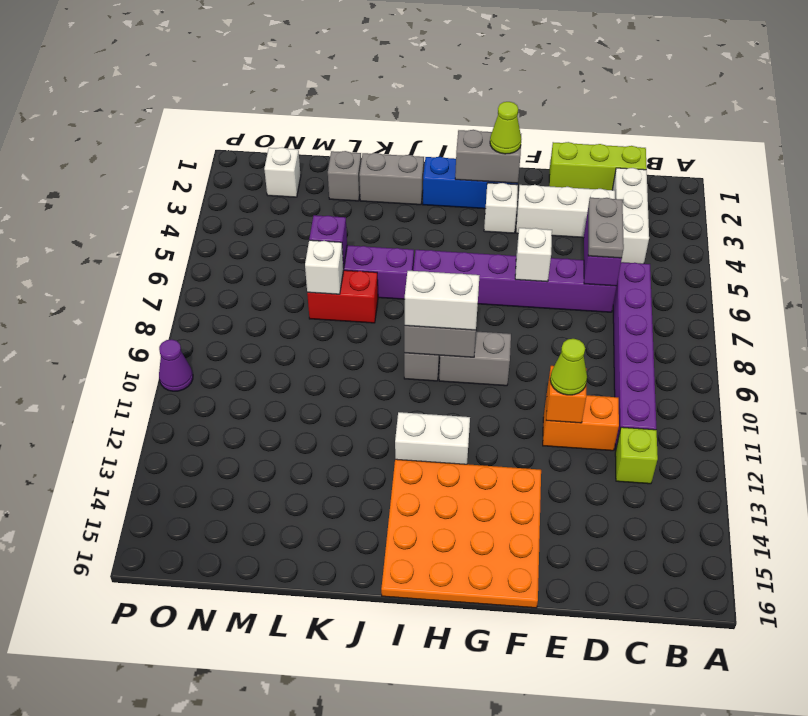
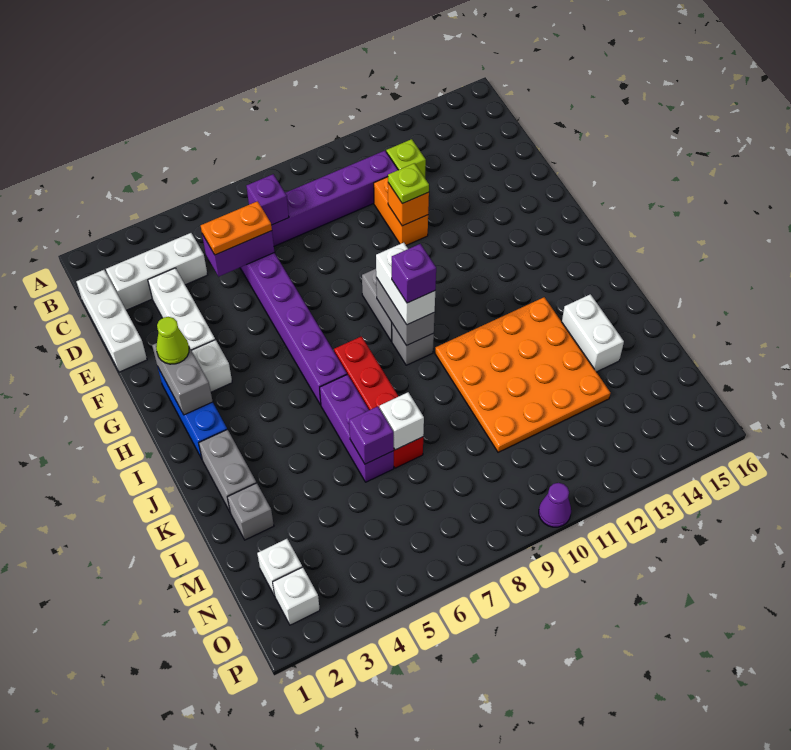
lime 1x3 brick [549,142,647,190] -> white 1x3 brick [76,270,147,372]
none -> purple 1x1 brick [246,174,289,225]
grey 1x2 plate [588,198,624,258] -> orange 1x2 plate [201,201,272,255]
lime 1x1 cone [550,339,587,395] -> lime 1x1 plate [388,163,429,204]
white 1x1 brick [515,228,552,282] -> white 1x1 brick moved to [273,567,320,625]
orange 4x4 plate [381,459,541,608] -> orange 4x4 plate moved to [435,297,610,452]
white 1x2 brick [395,412,470,464] -> white 1x2 brick moved to [562,294,624,372]
none -> purple 1x1 brick [392,244,436,303]
red 1x2 brick [307,270,378,323] -> red 1x4 brick [334,336,423,468]

